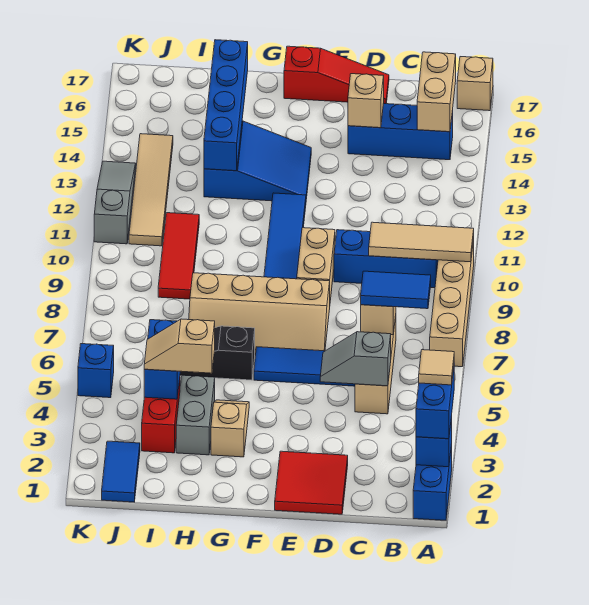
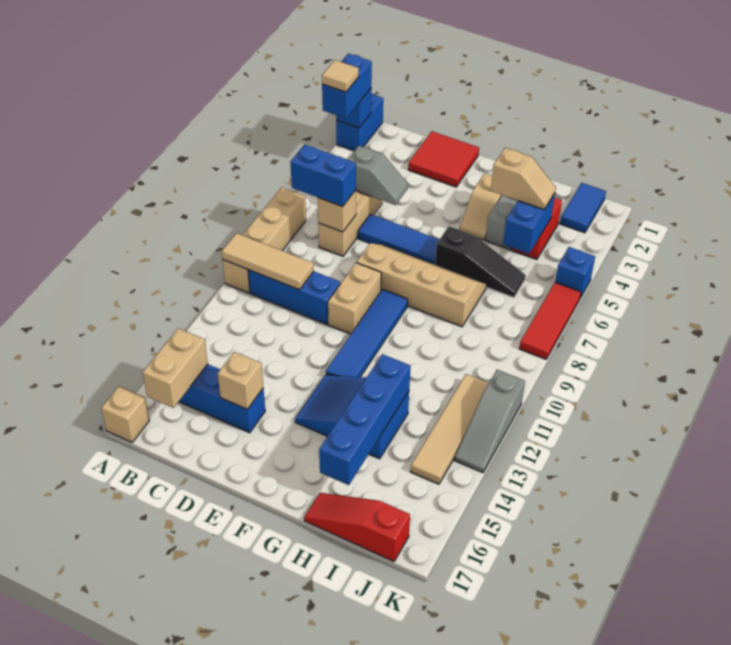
blue 1x2 tile [361,271,431,309] -> blue 1x2 brick [290,145,356,207]
red 1x3 slope [284,46,389,104] -> red 1x3 slope moved to [304,493,410,561]
red 1x3 tile [158,213,199,299] -> red 1x3 tile moved to [519,282,581,359]

